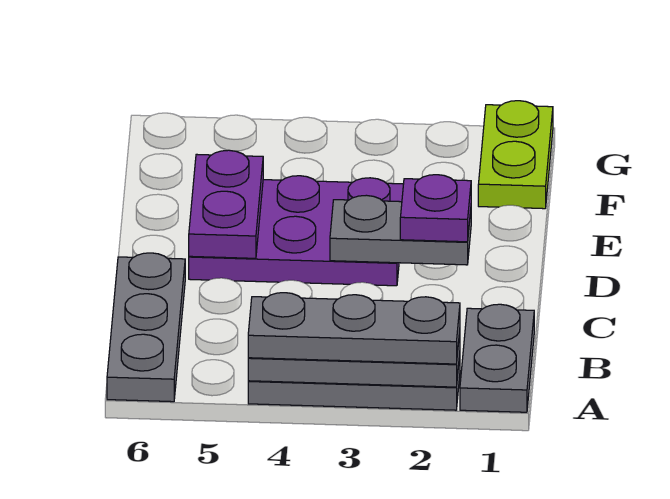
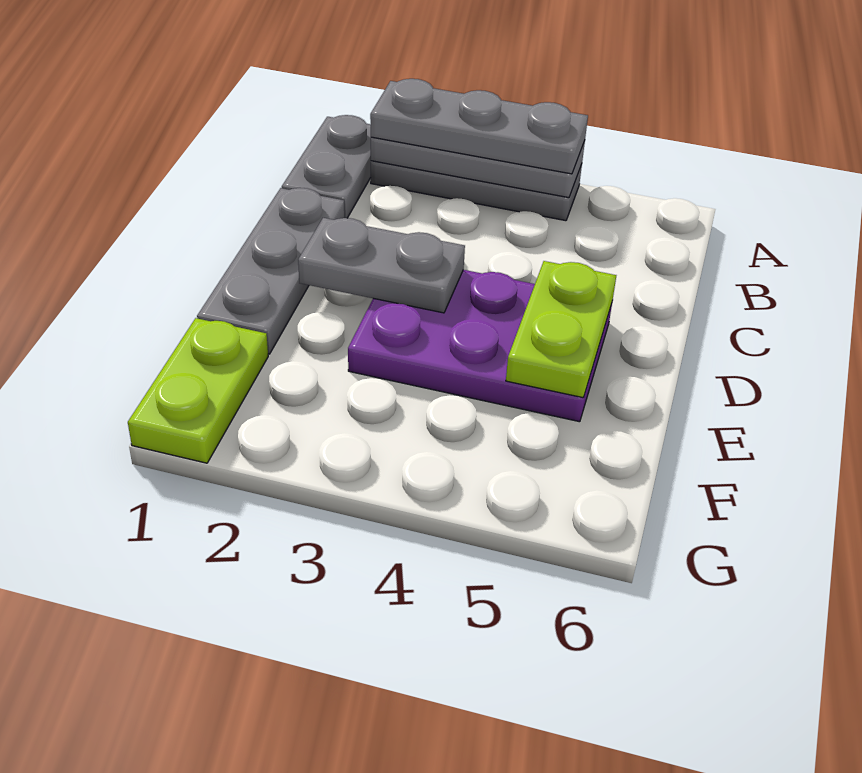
grey 1x3 plate [107,253,185,402] -> grey 1x3 plate moved to [197,188,345,354]
purple 1x1 plate [400,175,471,242] -> none
purple 1x2 plate [189,150,263,258] -> lime 1x2 plate [506,261,616,398]

